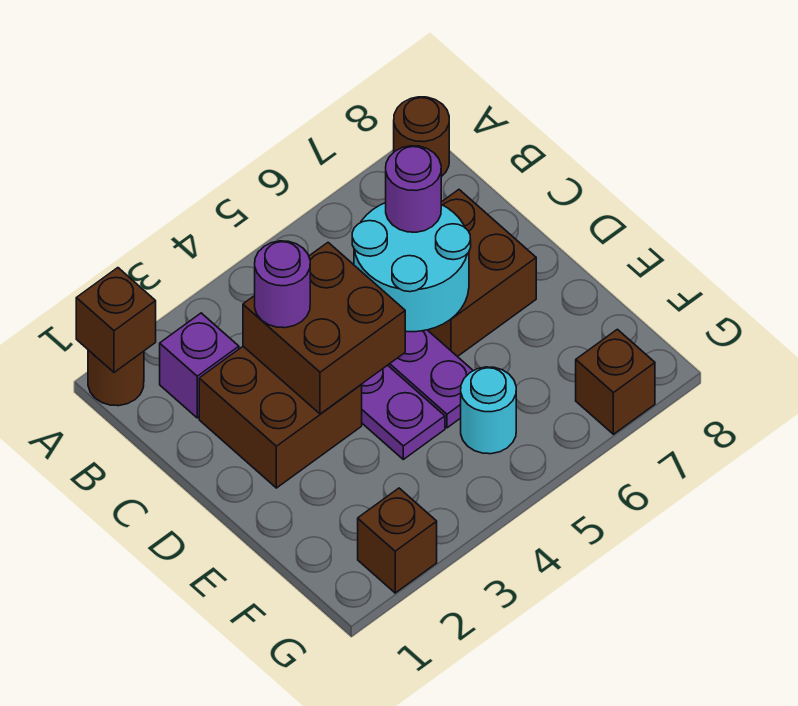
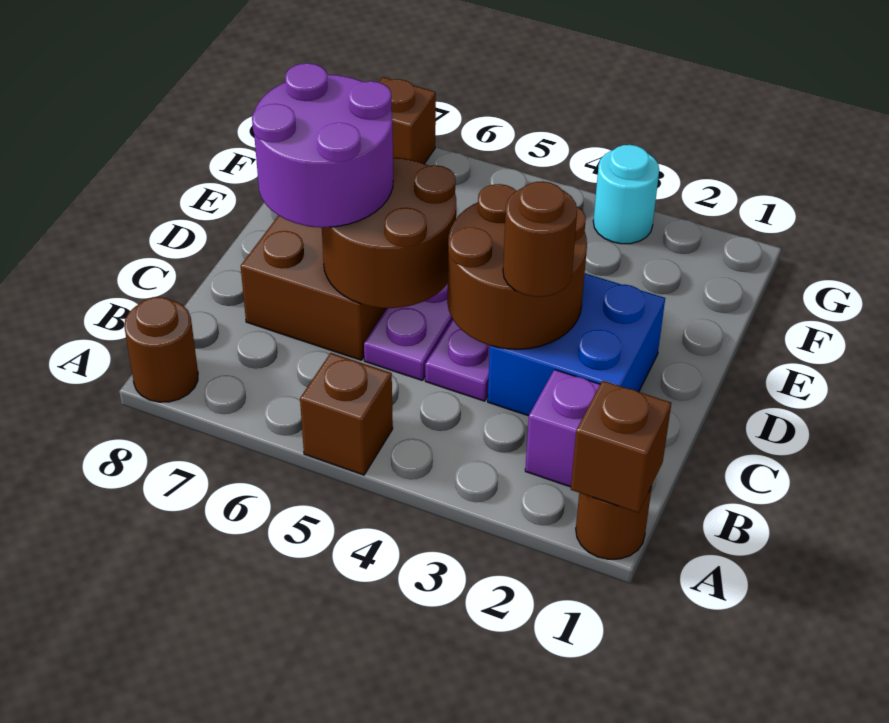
brown 2x2 brick [199,346,362,488] -> blue 2x2 brick [488,273,665,416]
brown 2x2 brick [243,243,405,414] -> brown 2x2 round brick [447,184,587,349]
purple 1x1 round brick [255,241,310,328] -> brown 1x1 round brick [503,181,577,297]
cyan 2x2 round brick [352,203,471,332] -> brown 2x2 round brick [322,158,456,308]
purple 1x1 round brick [386,146,441,232] -> purple 2x2 round brick [252,63,393,227]
cyan 1x1 round brick [461,367,516,454] -> cyan 1x1 round brick moved to [593,145,659,244]
brown 1x1 brick [358,488,437,593] -> brown 1x1 brick moved to [300,353,393,475]

